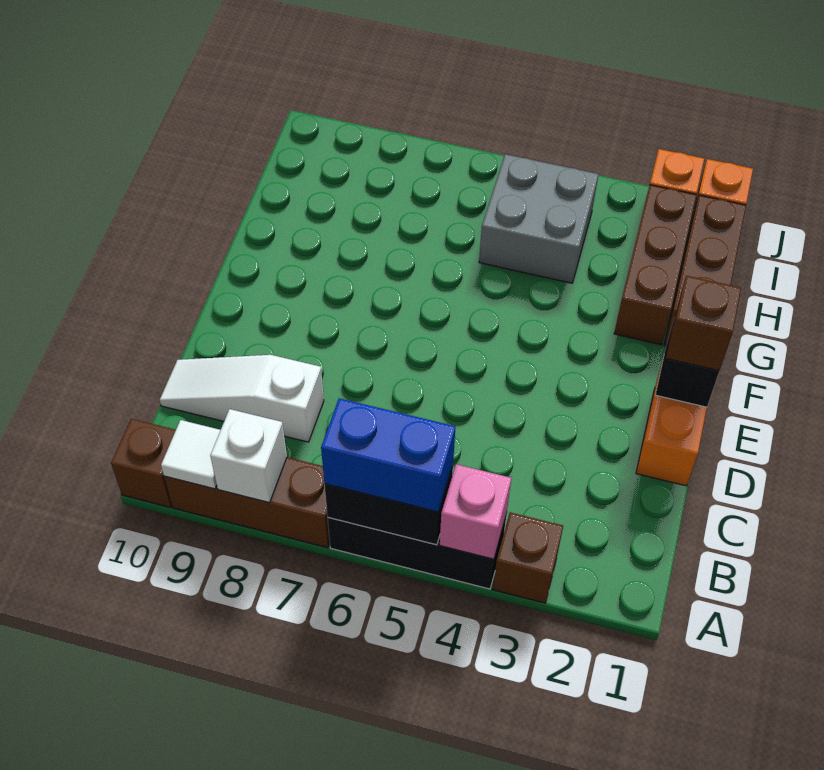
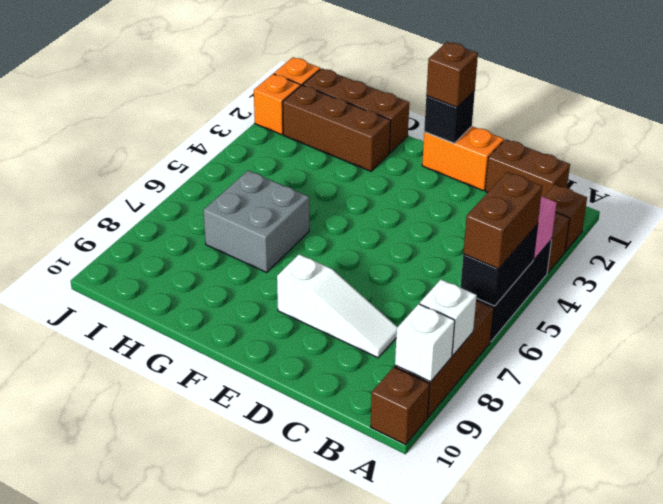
none -> brown 1x1 brick [544,184,587,252]
blue 1x2 brick [321,398,455,512] -> brown 1x2 brick [463,172,542,269]
white 1x1 tile [161,420,220,489] -> white 1x1 brick [395,304,455,382]
none -> brown 1x2 brick [485,139,570,197]
white 1x3 slope [160,355,324,442] -> white 1x3 slope turned to [277,254,397,358]
grey 2x2 brick [479,154,598,283] -> grey 2x2 brick moved to [203,171,309,272]

